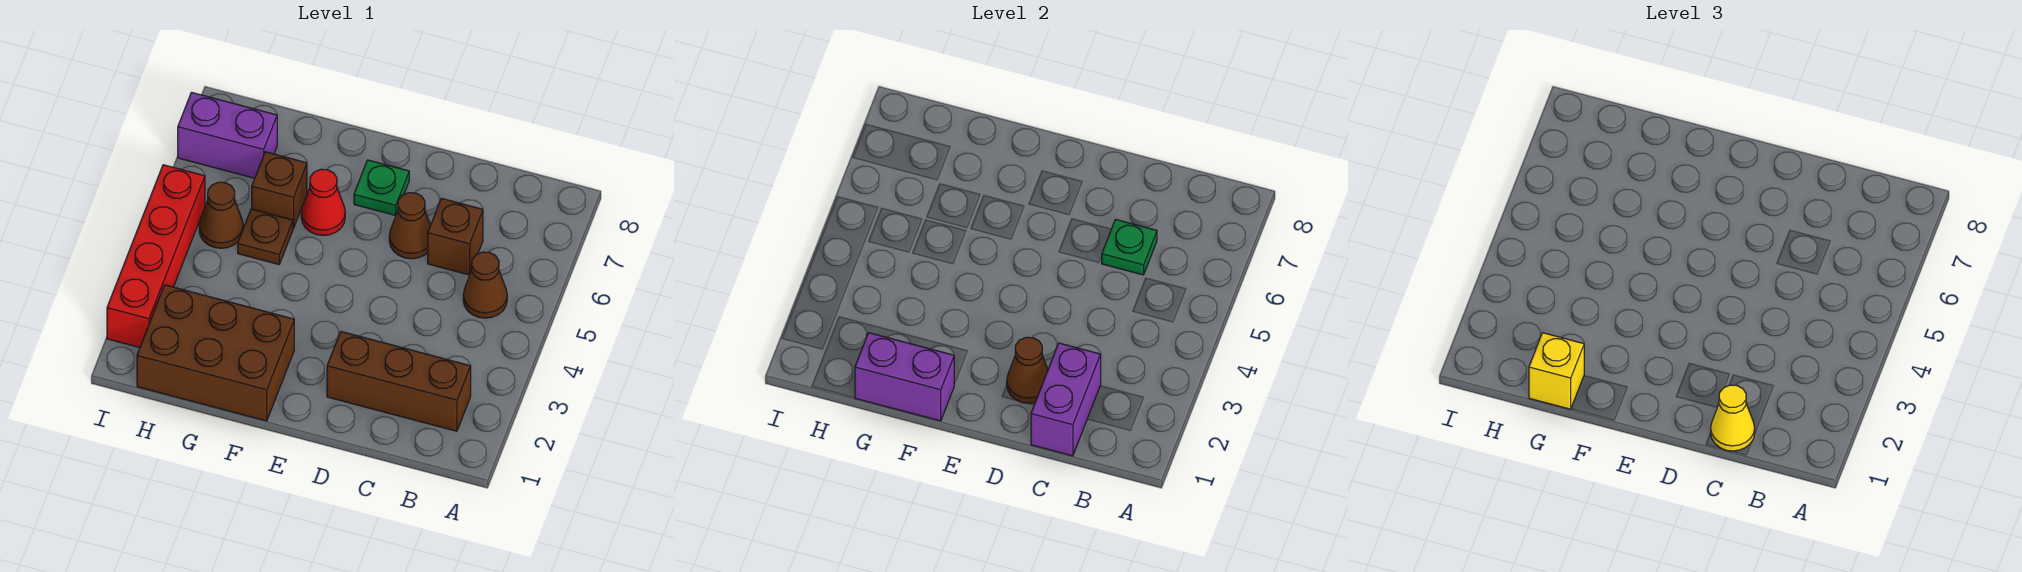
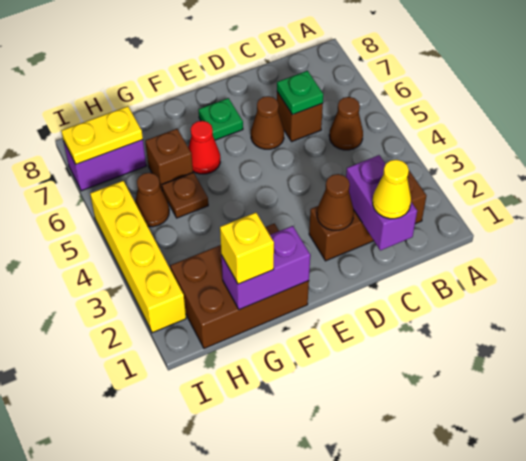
none -> yellow 1x2 plate [61,106,143,164]
red 1x4 brick [107,165,205,347] -> yellow 1x4 brick [90,181,186,333]

